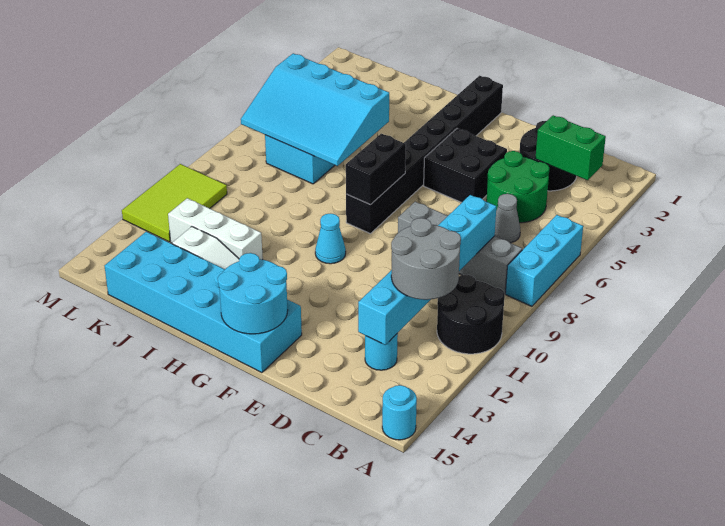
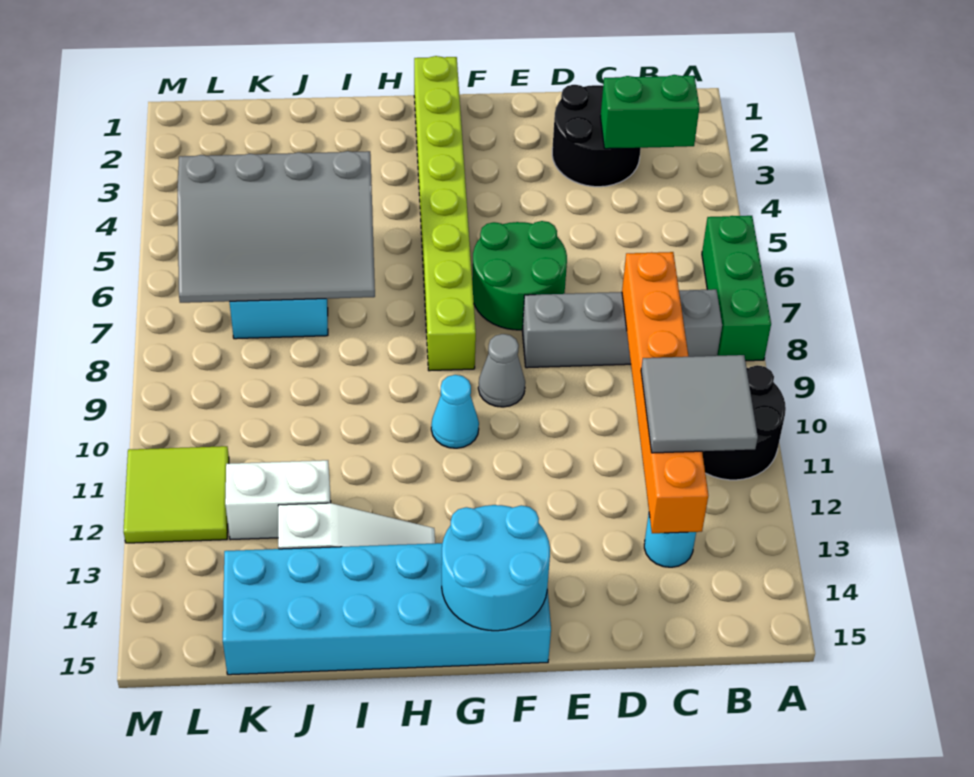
cyan 1x3 brick [505,215,583,306] -> green 1x3 brick [702,216,771,361]
cyan 1x1 round brick [382,385,417,440] -> none
grey 2x2 round brick [391,218,461,300] -> grey 2x2 tile [641,355,758,453]
green 2x2 round brick [486,151,549,223] -> green 2x2 round brick moved to [472,221,567,330]
grey 1x1 cone [495,194,520,243] -> grey 1x1 cone moved to [478,334,525,407]
cyan 1x6 brick [358,195,496,345] -> orange 1x6 brick [622,252,708,533]
black 2x2 brick [424,128,507,203] -> none
black 1x8 brick [346,76,503,234] -> lime 1x8 brick [414,56,476,371]
black 1x2 brick [346,134,406,205] -> none
cyan 3x4 slope [241,53,389,166] -> grey 3x4 slope [178,151,375,303]
white 1x3 brick [168,198,263,260] -> white 1x2 brick [225,460,331,540]
lime 2x3 tile [122,164,227,242] -> lime 2x2 tile [123,446,229,543]

